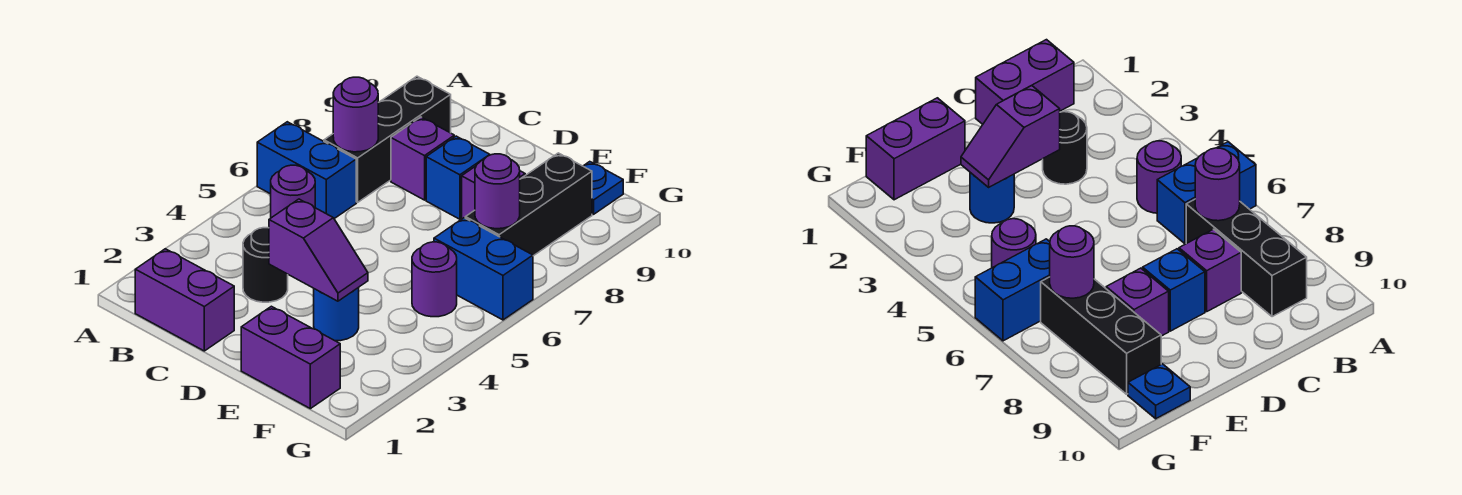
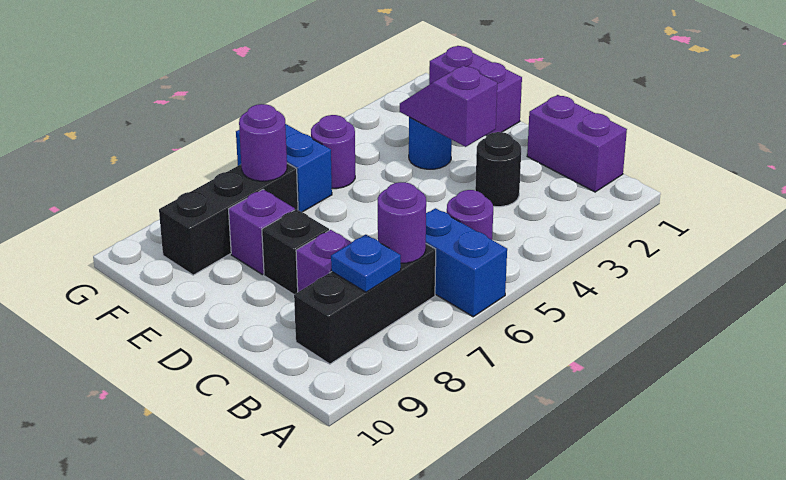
blue 1x1 brick [426,136,490,219] -> black 1x1 brick [262,209,329,294]
blue 1x1 plate [583,162,623,215] -> blue 1x1 plate moved to [331,235,401,292]

